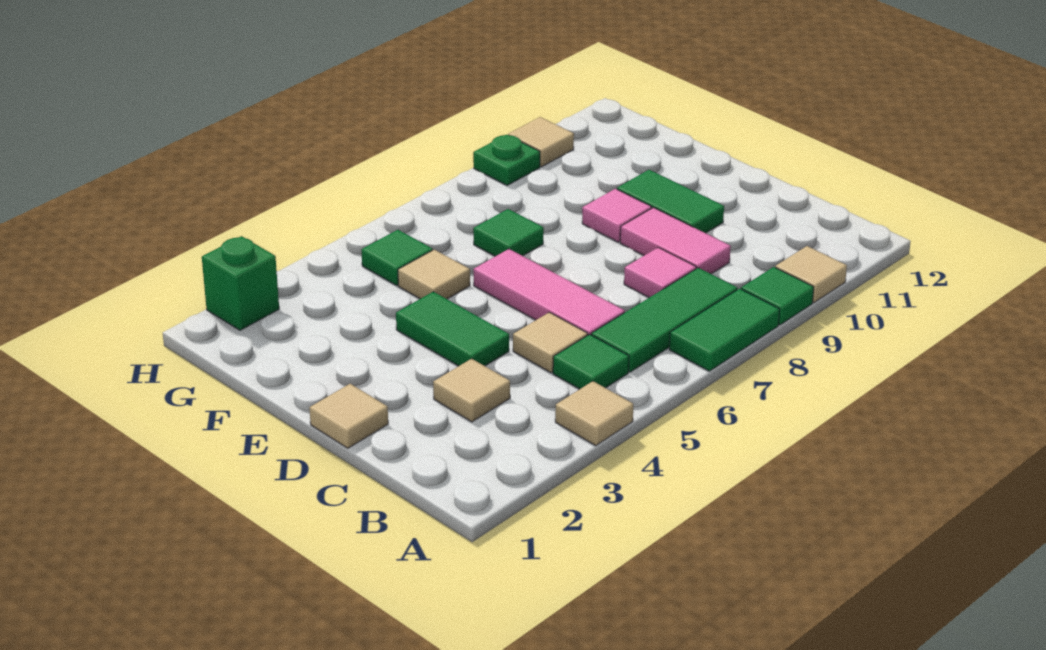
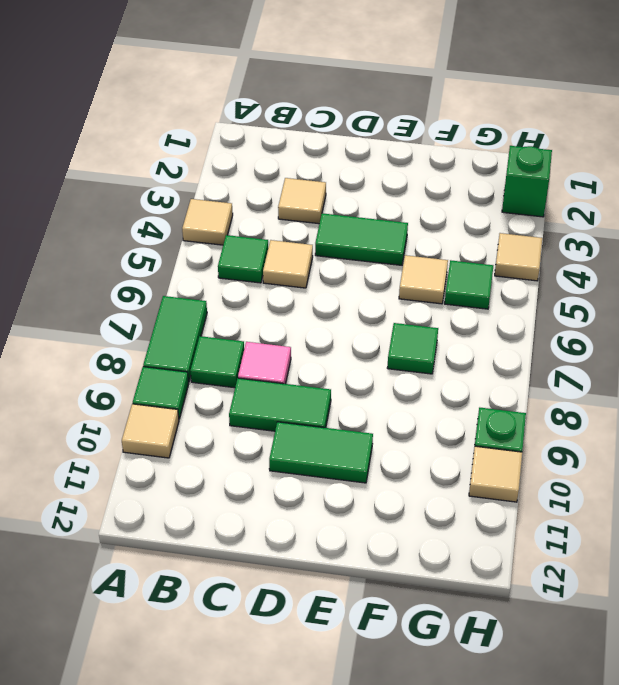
green 1x3 tile [591,268,737,372] -> green 1x1 tile [191,336,244,388]
pink 1x3 tile [473,249,625,335] -> none
pink 1x2 tile [620,208,731,274] -> green 1x2 tile [229,378,331,431]
tan 1x1 tile [309,384,388,448] -> tan 1x1 tile moved to [495,233,542,281]
pink 1x1 tile [582,189,652,242] -> none

